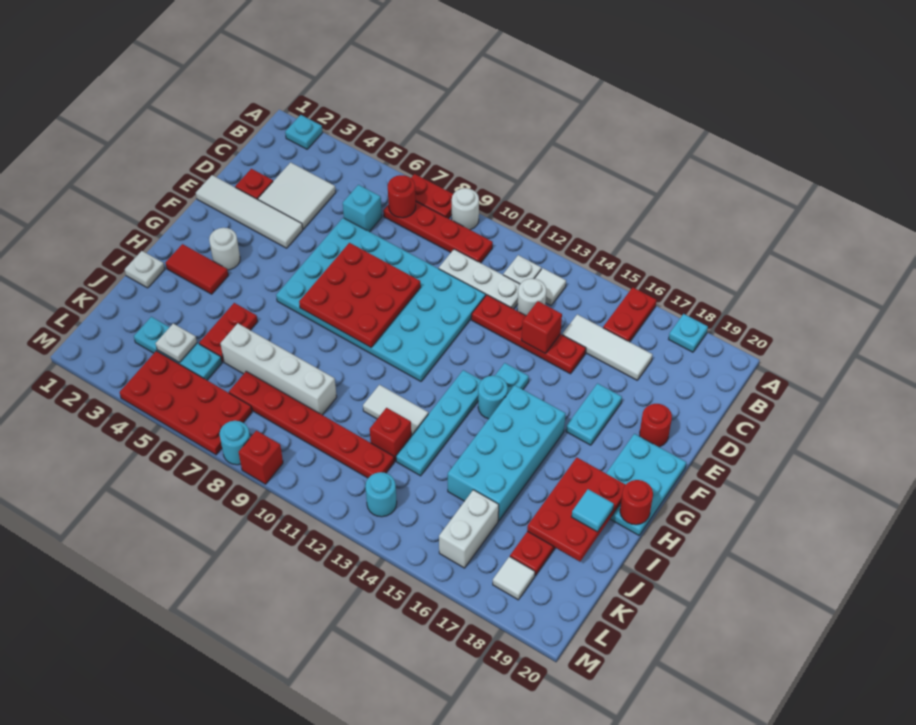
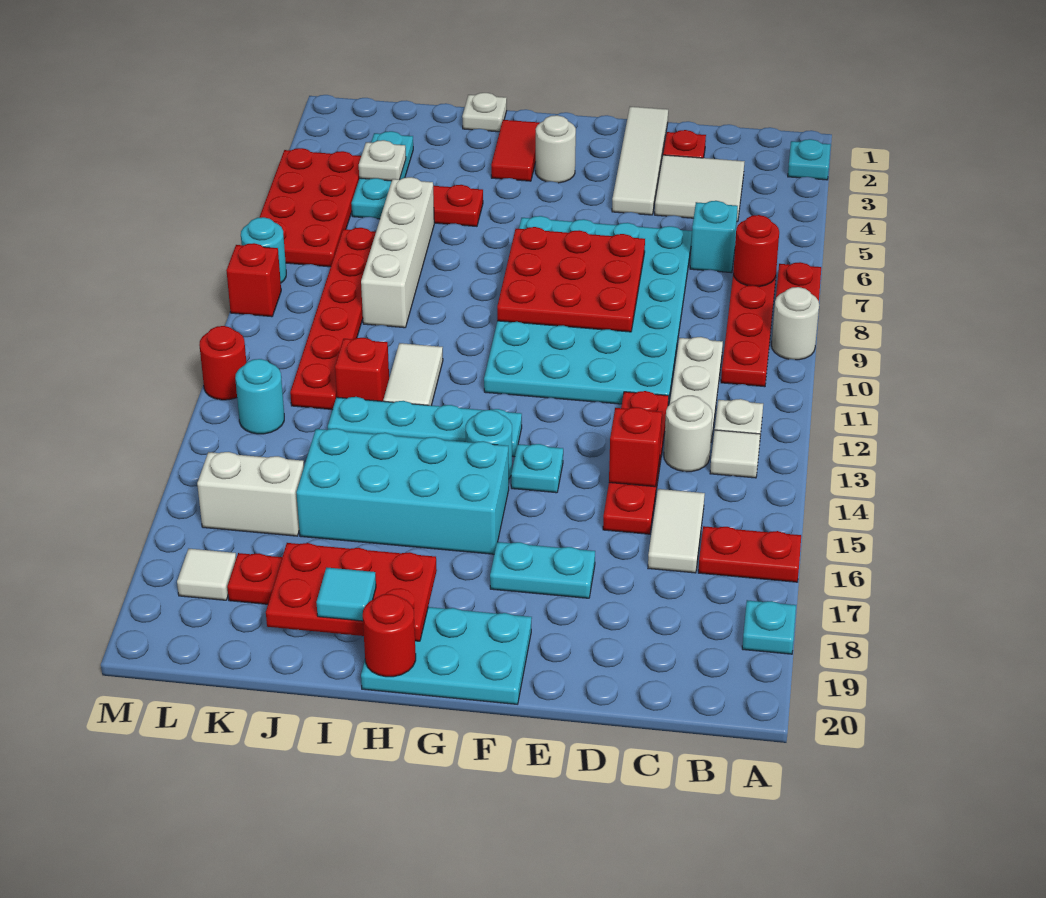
white 1x3 tile [562,314,652,380] -> white 1x2 tile [648,489,705,573]
red 1x1 round brick [640,404,672,447] -> red 1x1 round brick moved to [199,326,246,400]

